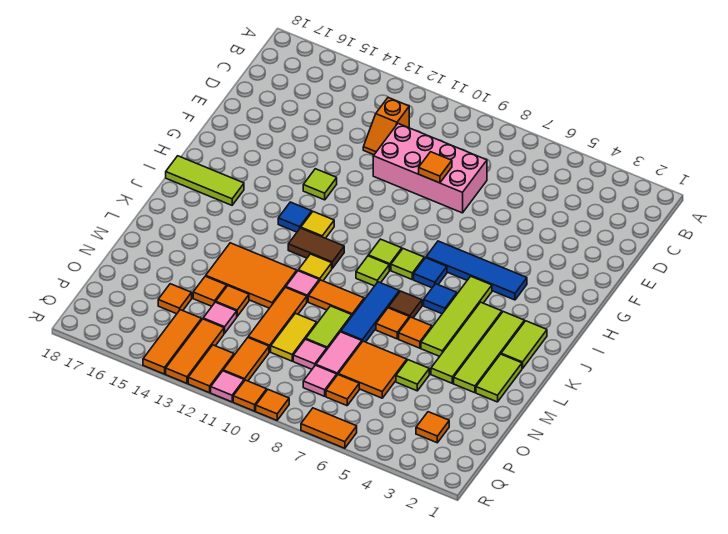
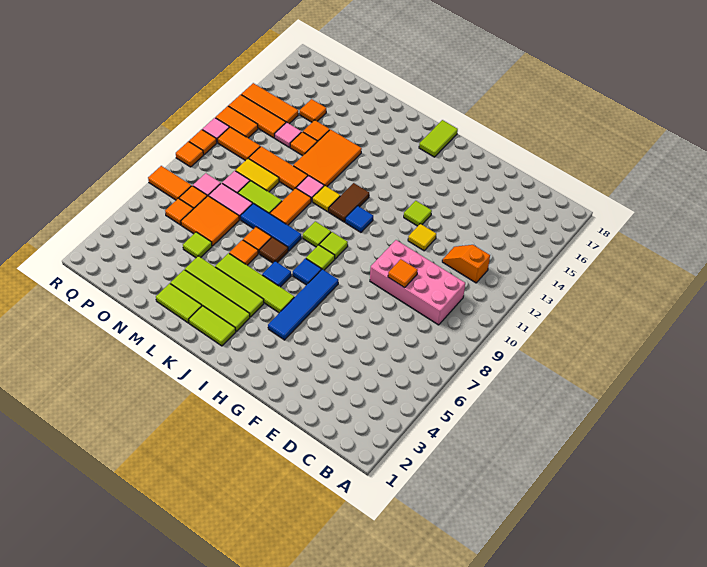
pink 2x4 brick [373,124,487,213] -> pink 2x4 brick turned to [370,240,465,325]
yellow 1x1 tile [301,212,334,238] -> yellow 1x1 tile moved to [408,224,436,251]
blue 1x1 tile [278,202,312,232] -> blue 1x1 tile moved to [345,206,373,232]
lime 1x3 tile [166,156,244,205] -> lime 1x2 tile [419,120,458,157]
orange 1x1 tile [416,412,449,443] -> orange 1x1 tile moved to [165,198,193,225]
orange 1x2 tile [301,408,357,448] -> orange 1x2 tile turned to [148,166,191,200]

